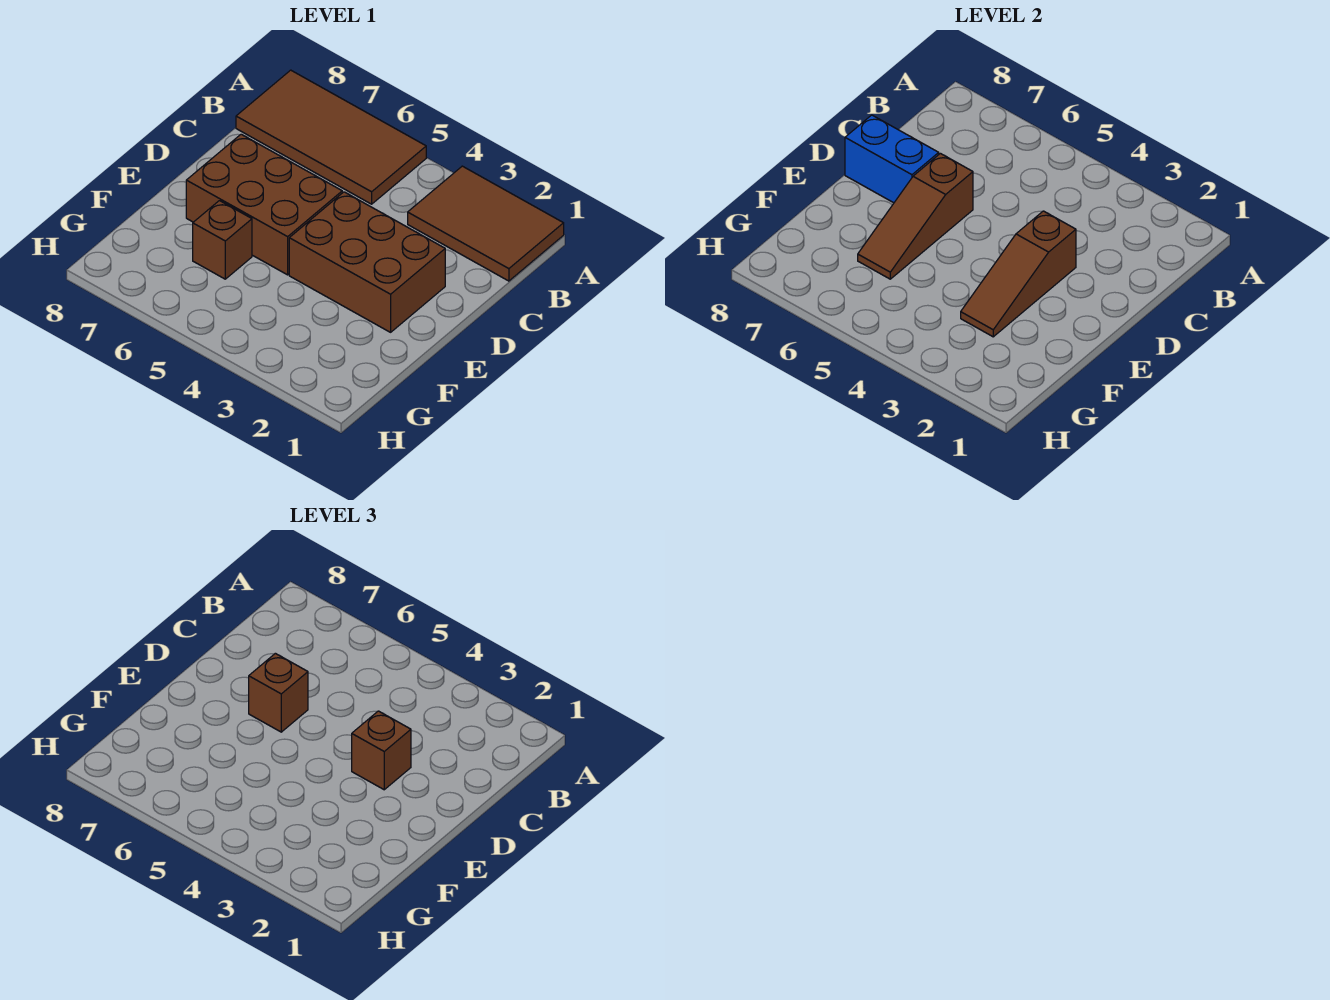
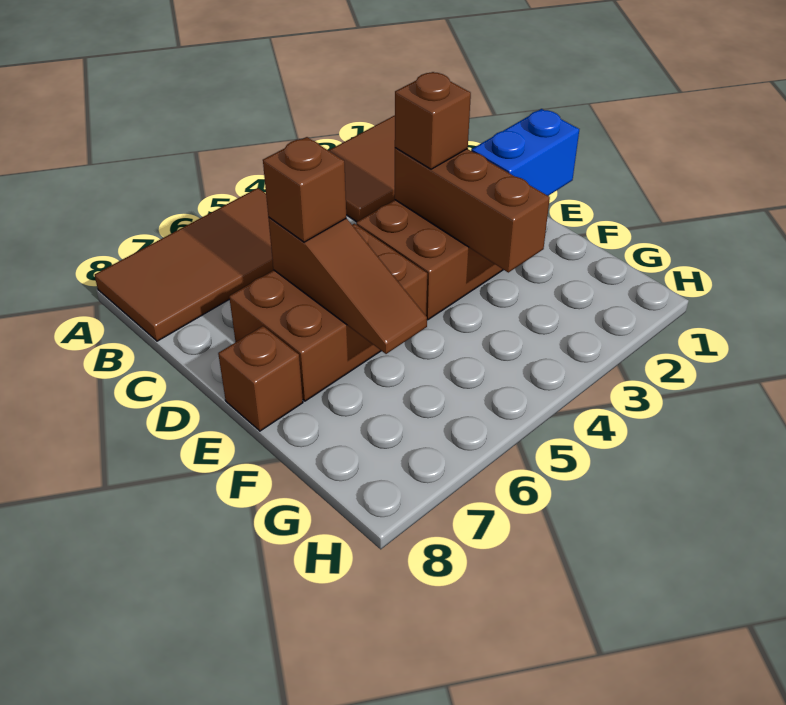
brown 1x3 slope [961,211,1076,337] -> brown 1x3 brick [395,148,550,272]
blue 1x2 brick [845,115,939,203] -> blue 1x2 brick moved to [471,109,579,196]
brown 1x1 brick [193,201,252,279] -> brown 1x1 brick moved to [218,326,303,431]

